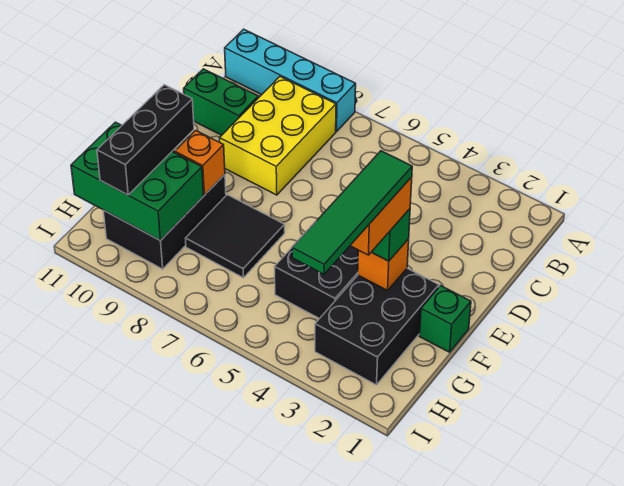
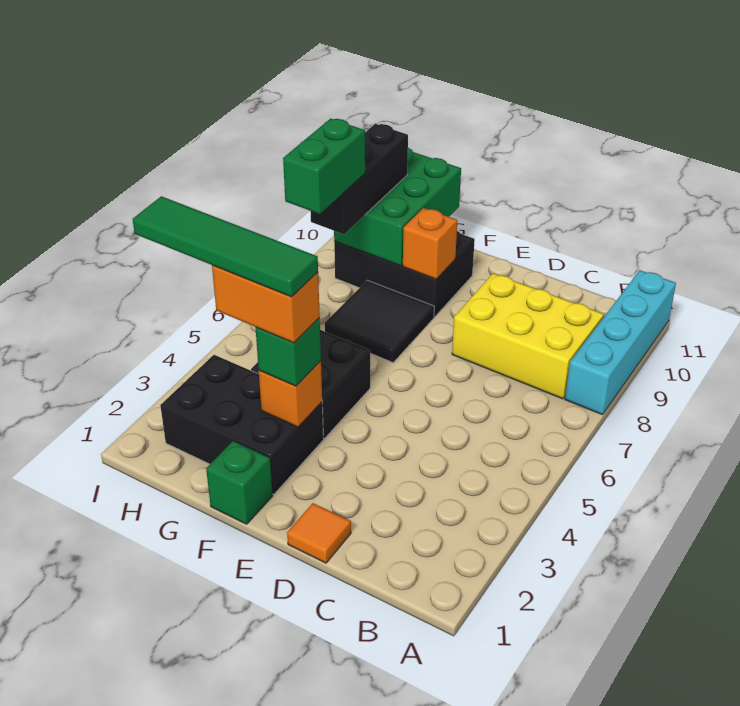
green 1x2 brick [184,69,258,135] -> green 1x2 brick moved to [283,119,365,214]
none -> orange 1x1 tile [287,503,351,563]
black 1x3 brick [97,85,194,195] -> black 1x3 brick turned to [310,124,408,234]

